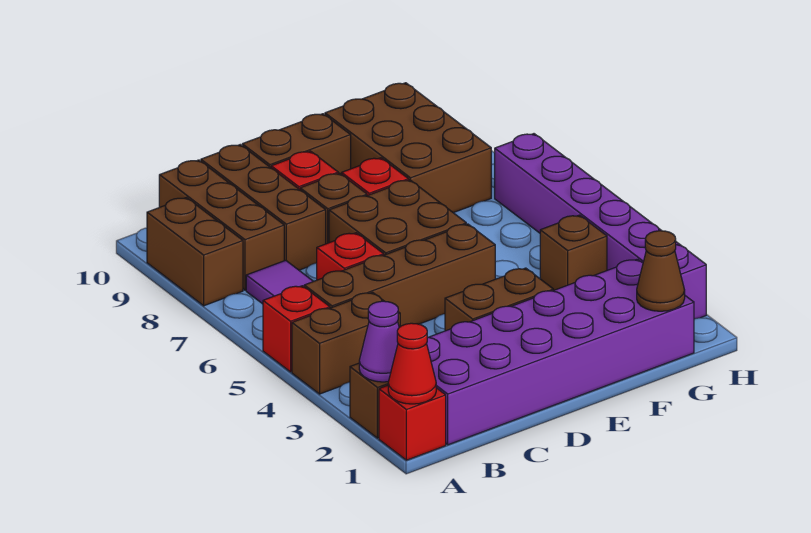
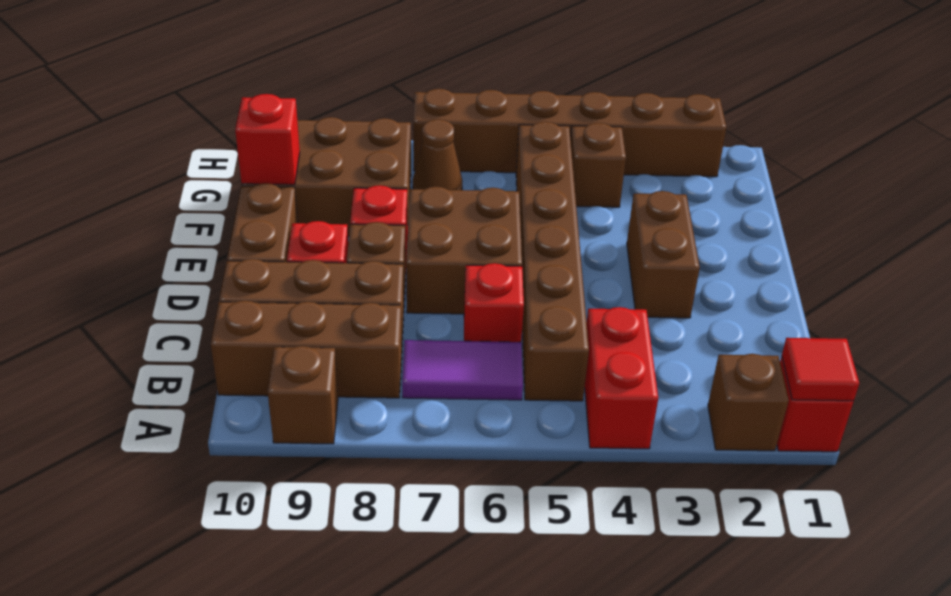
red 1x1 cone [388,323,436,404] -> red 1x1 tile [782,338,859,401]
purple 1x1 cone [359,301,399,382] -> none
brown 1x2 brick [292,292,400,394] -> red 1x2 brick [585,307,658,449]
red 1x1 brick [263,286,330,372] -> red 1x1 brick moved to [235,94,300,185]
brown 1x2 brick [147,198,243,306] -> brown 1x1 brick [268,346,338,444]
purple 2x6 brick [427,259,694,445] -> none
brown 1x4 brick [304,224,495,327] -> brown 1x6 brick [516,122,589,401]
brown 1x1 cone [637,231,685,311] -> brown 1x1 cone moved to [413,119,462,190]
purple 1x6 brick [495,134,706,319] -> brown 1x6 brick [413,89,727,177]

